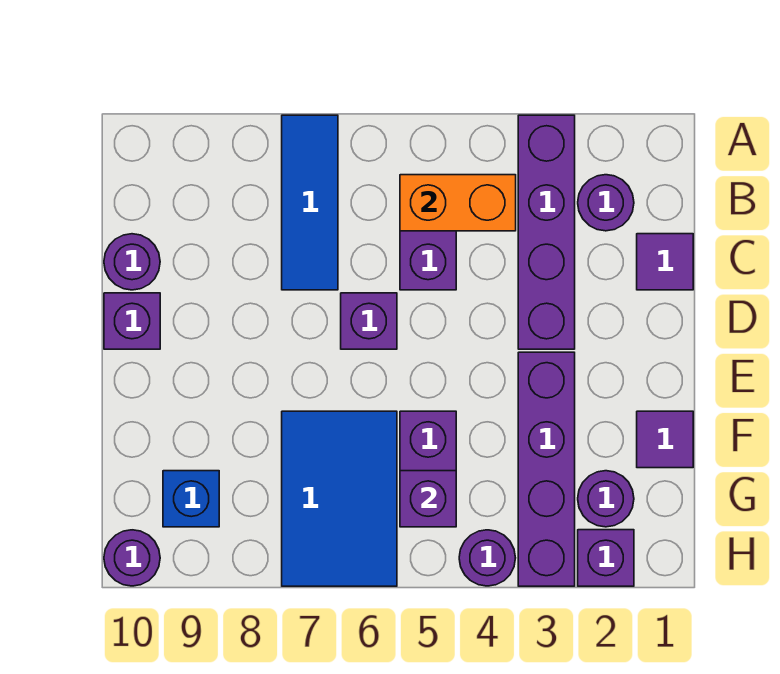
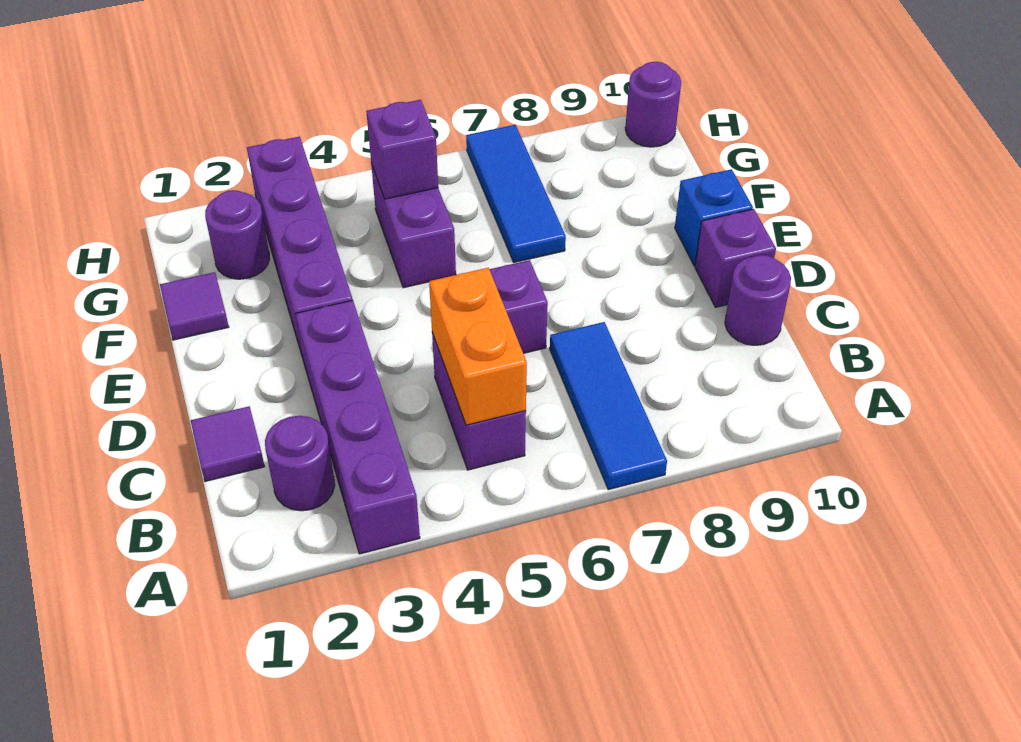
orange 1x2 brick [400,175,516,231] -> orange 1x2 brick turned to [429,268,527,425]
blue 2x3 tile [282,411,397,586] -> blue 1x3 tile [466,125,566,263]
blue 1x1 brick [163,471,219,527] -> blue 1x1 brick moved to [675,169,753,266]
purple 1x1 brick [578,530,634,586] -> none
purple 1x1 round brick [459,530,515,586] -> none

